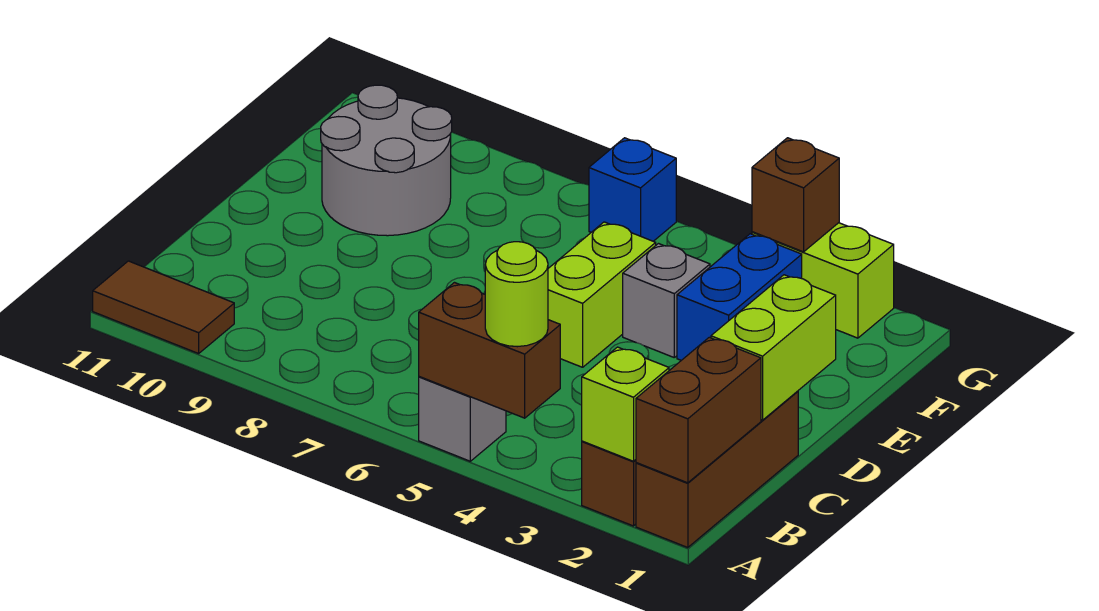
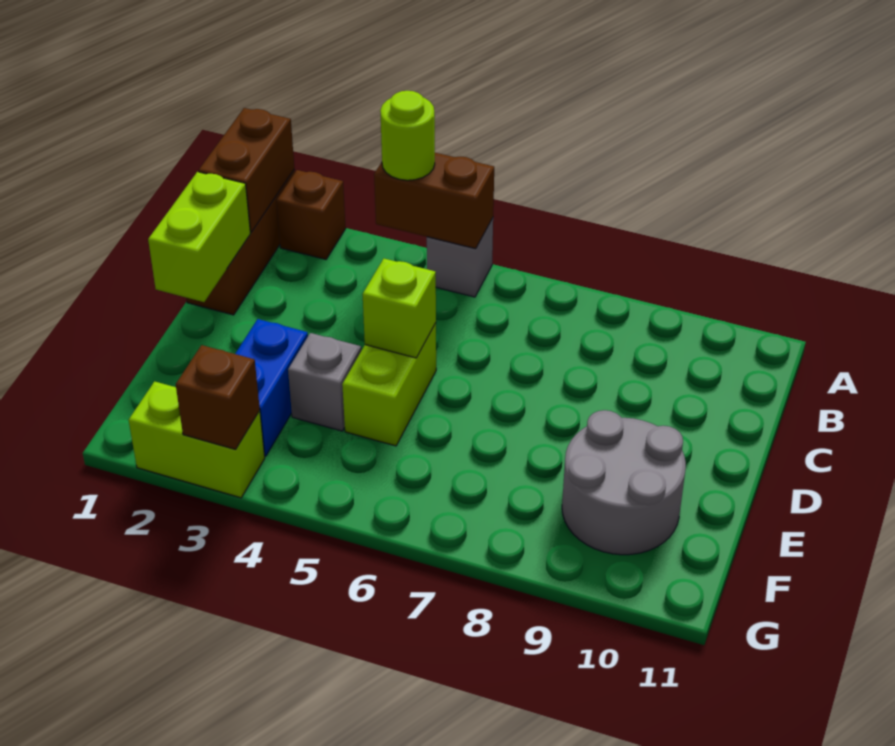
lime 1x1 brick [582,347,669,461] -> lime 1x1 brick moved to [363,259,436,358]
brown 1x2 tile [93,261,234,353] -> none
blue 1x1 brick [589,138,676,241] -> none

